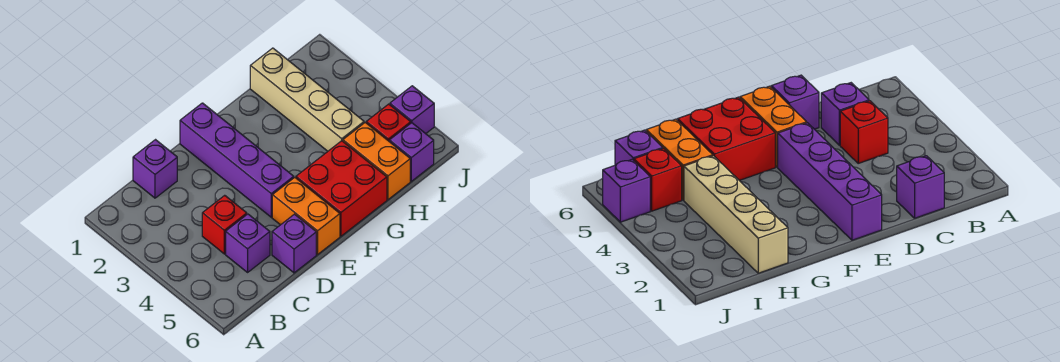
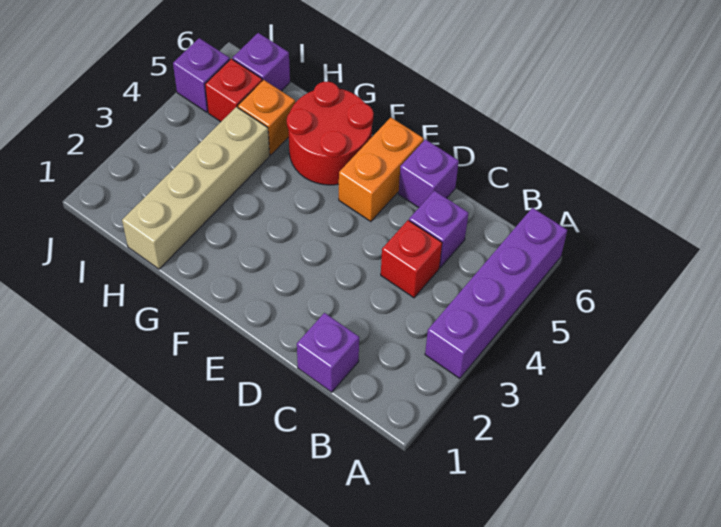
purple 1x4 brick [180,103,294,217] -> purple 1x4 brick moved to [425,208,567,379]
red 2x2 brick [296,141,387,236] -> red 2x2 round brick [287,82,374,185]
orange 1x2 brick [343,122,410,199] -> orange 1x1 brick [238,80,295,155]

